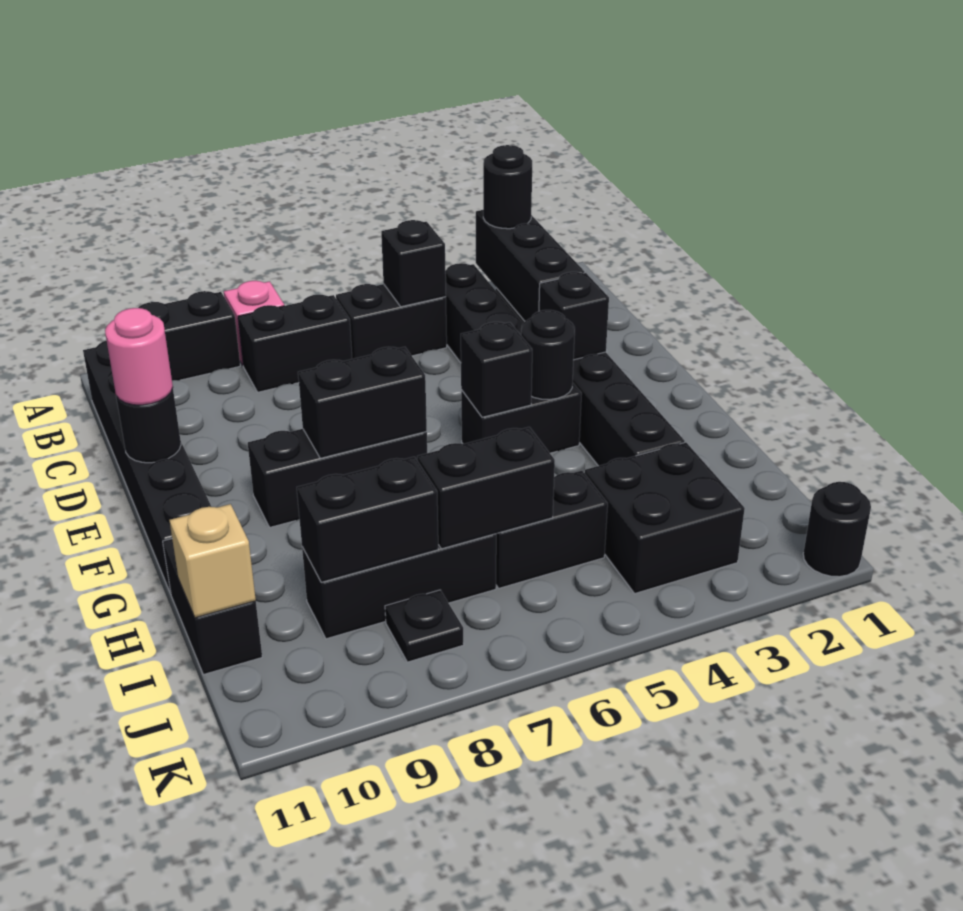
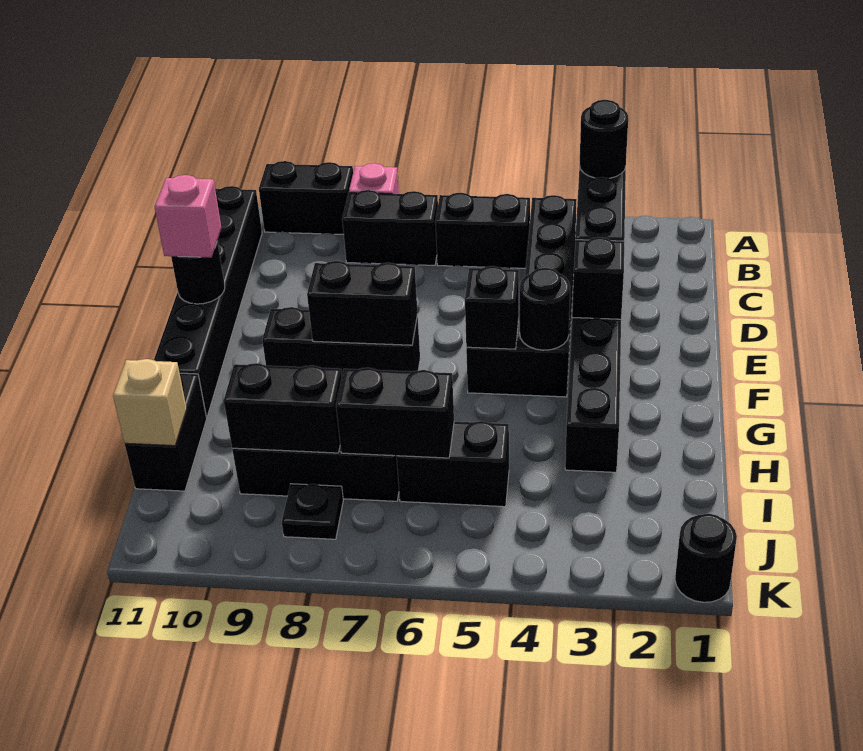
black 1x1 brick [381,220,446,307] -> none
pink 1x1 round brick [105,308,173,405] -> pink 1x1 brick [155,175,221,258]
black 2x2 brick [585,442,745,593] -> none

